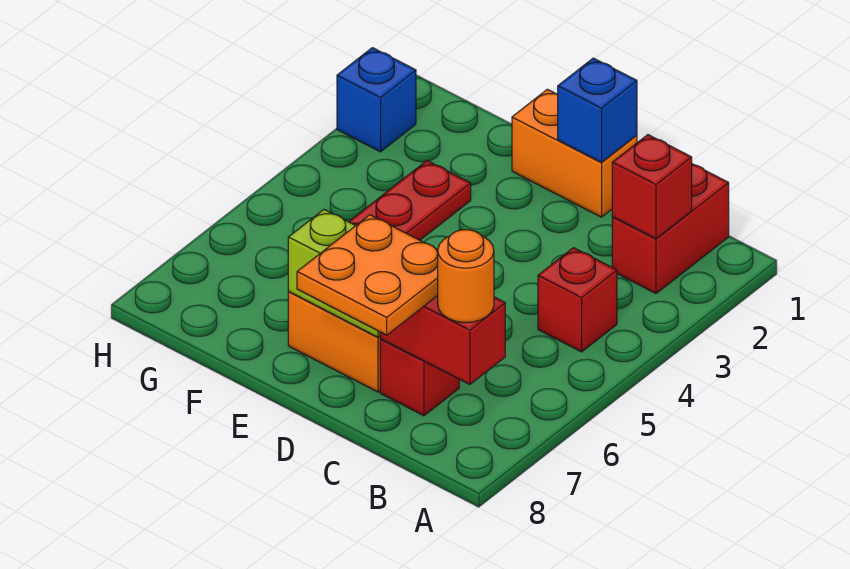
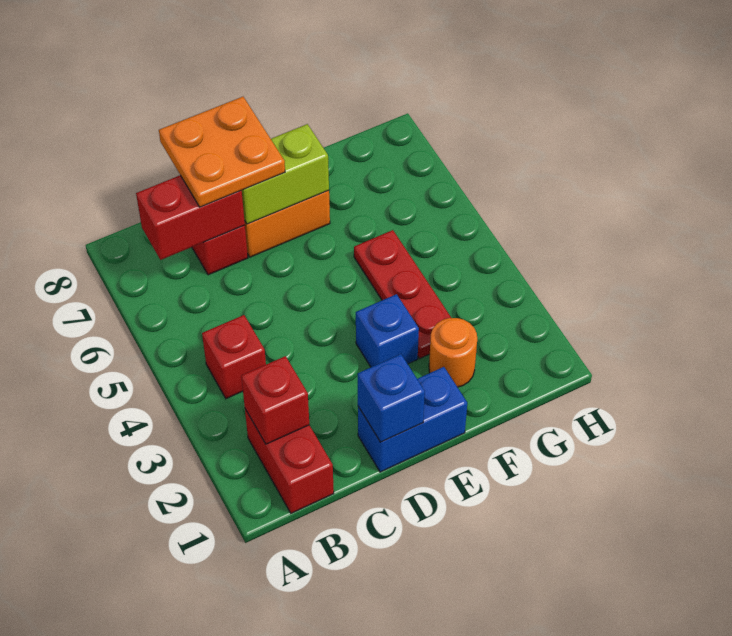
orange 1x1 round brick [438,230,494,323] -> orange 1x1 round brick moved to [429,318,477,387]
orange 1x2 brick [512,89,637,217] -> blue 1x2 brick [358,367,467,472]
blue 1x1 brick [337,48,416,152] -> blue 1x1 brick moved to [356,294,419,367]

